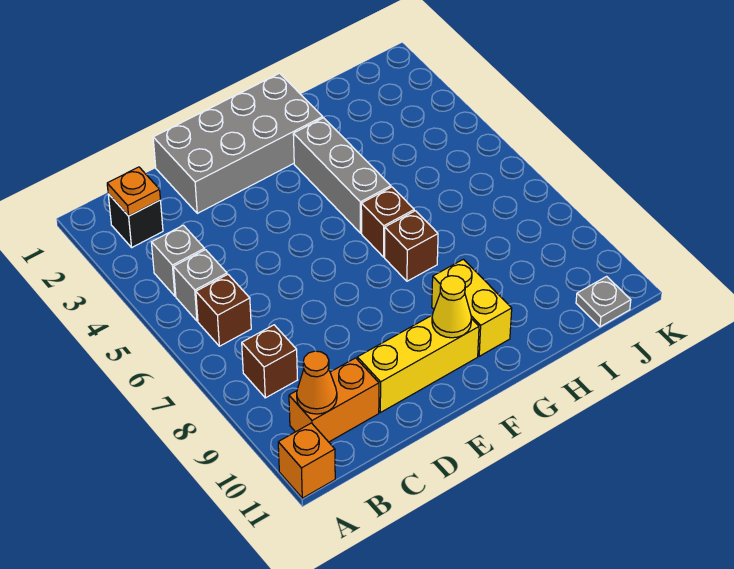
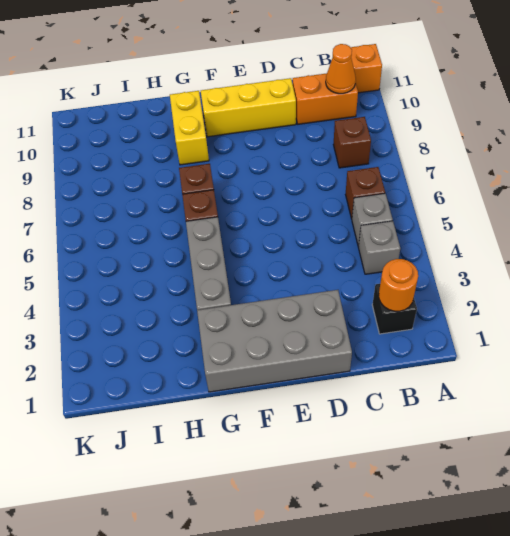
orange 1x1 plate [107,167,160,216] -> orange 1x1 round brick [379,259,418,311]
yellow 1x1 cone [432,276,471,338] -> none
grey 1x1 plate [576,276,631,327] -> none

